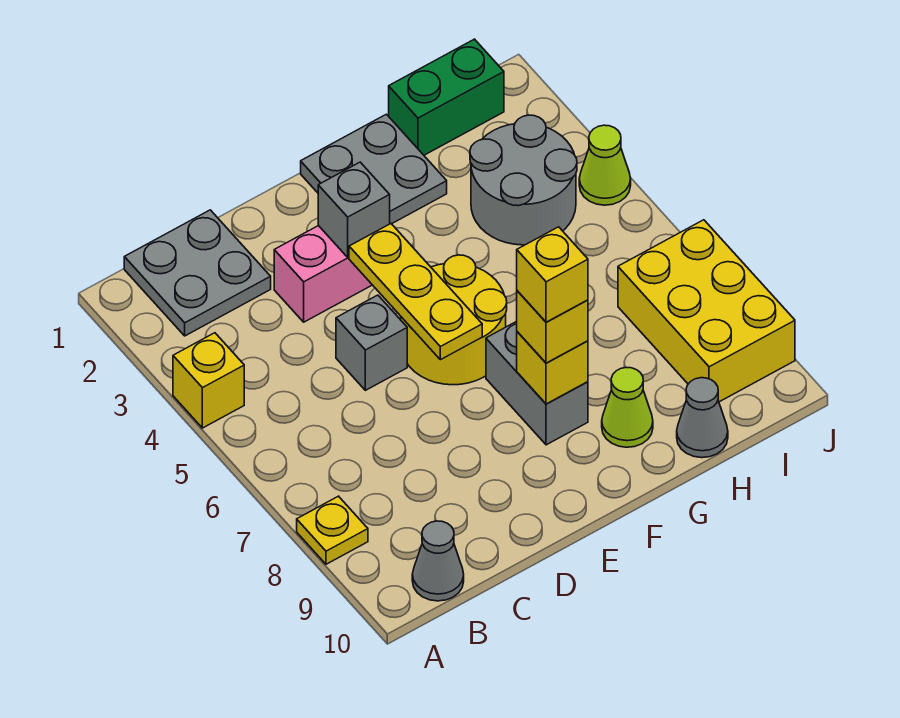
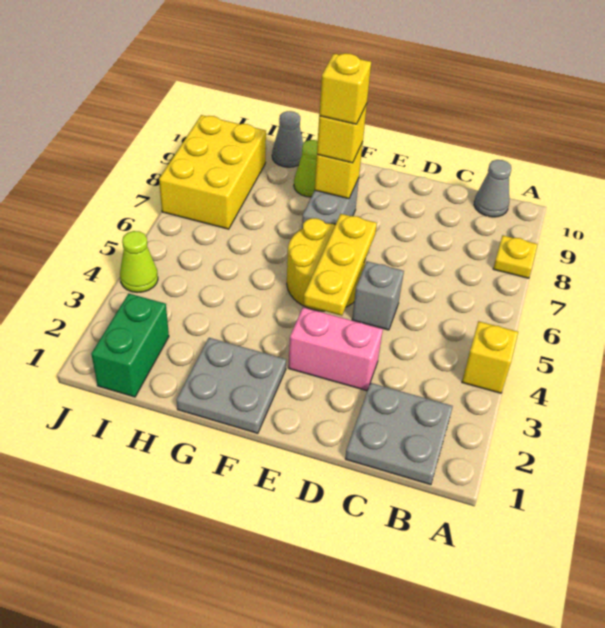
grey 1x1 brick [318,162,390,257] -> none
green 1x2 brick [389,39,504,155] -> green 1x2 brick turned to [91,293,169,397]
grey 2x2 round brick [470,115,577,245] -> none

